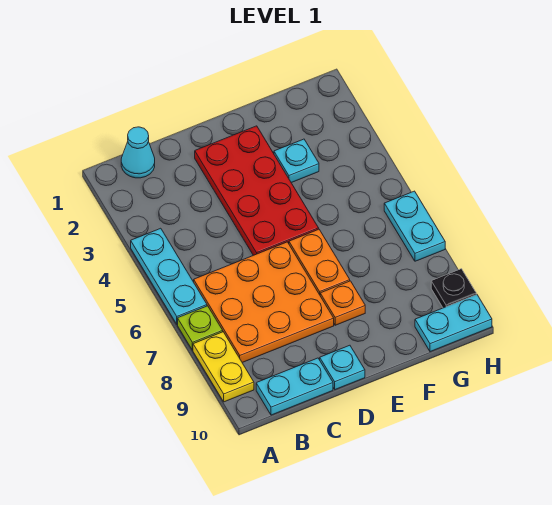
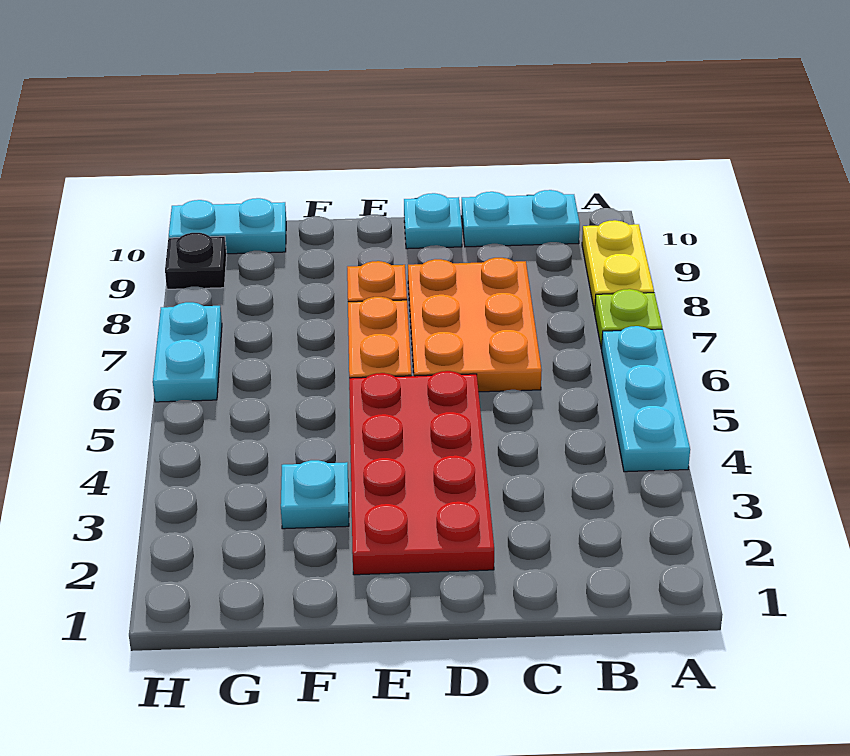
cyan 1x1 cone [121,127,155,178] -> none
orange 3x3 plate [194,242,334,363] -> orange 2x3 plate [408,258,542,392]

